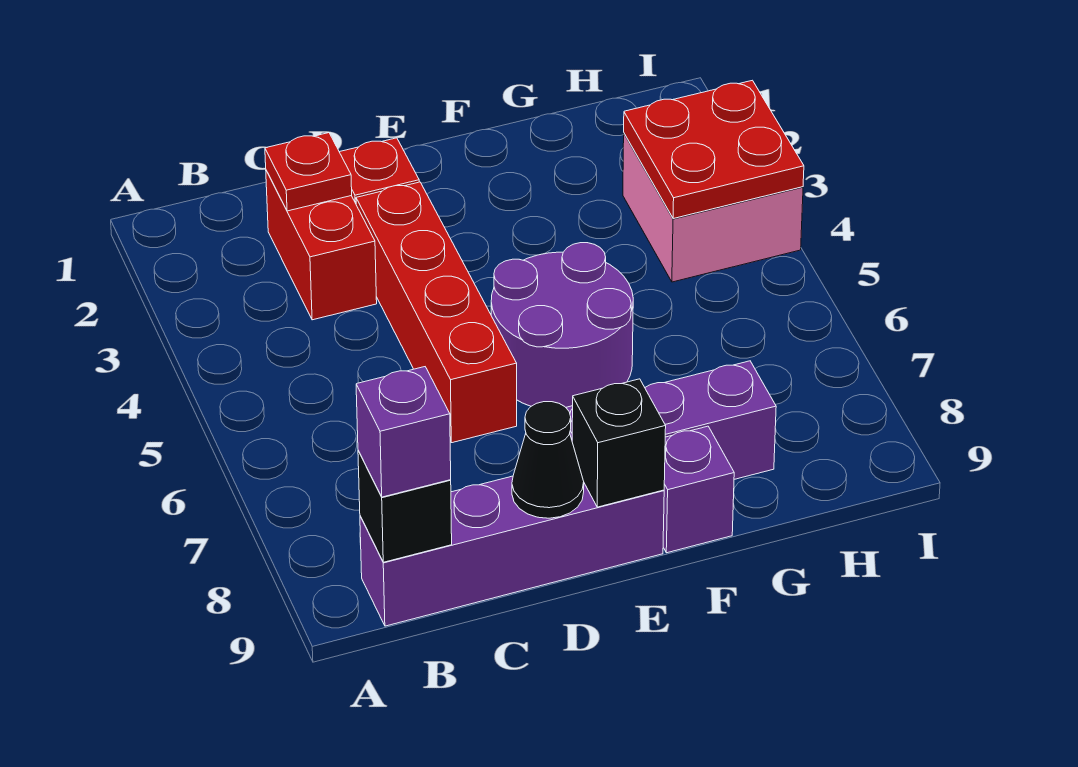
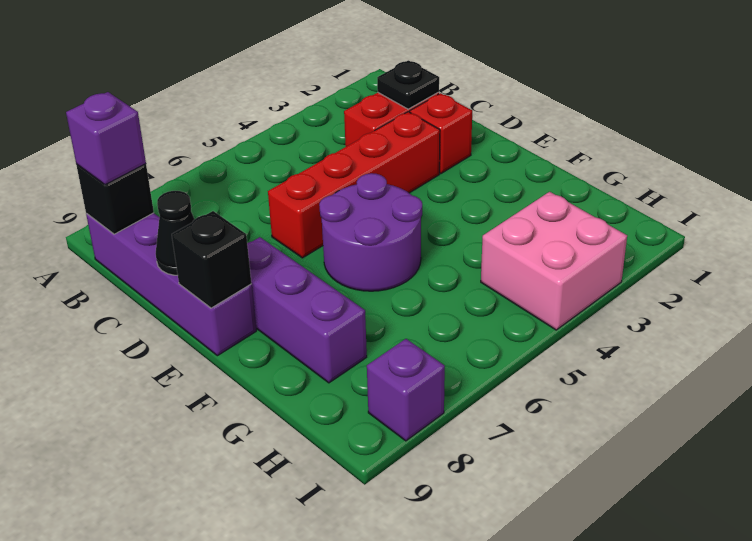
red 1x1 plate [265,133,352,211] -> black 1x1 plate [377,60,439,109]
purple 1x1 brick [663,426,734,553] -> purple 1x1 brick moved to [367,339,445,441]
red 2x2 plate [624,80,804,219] -> none

